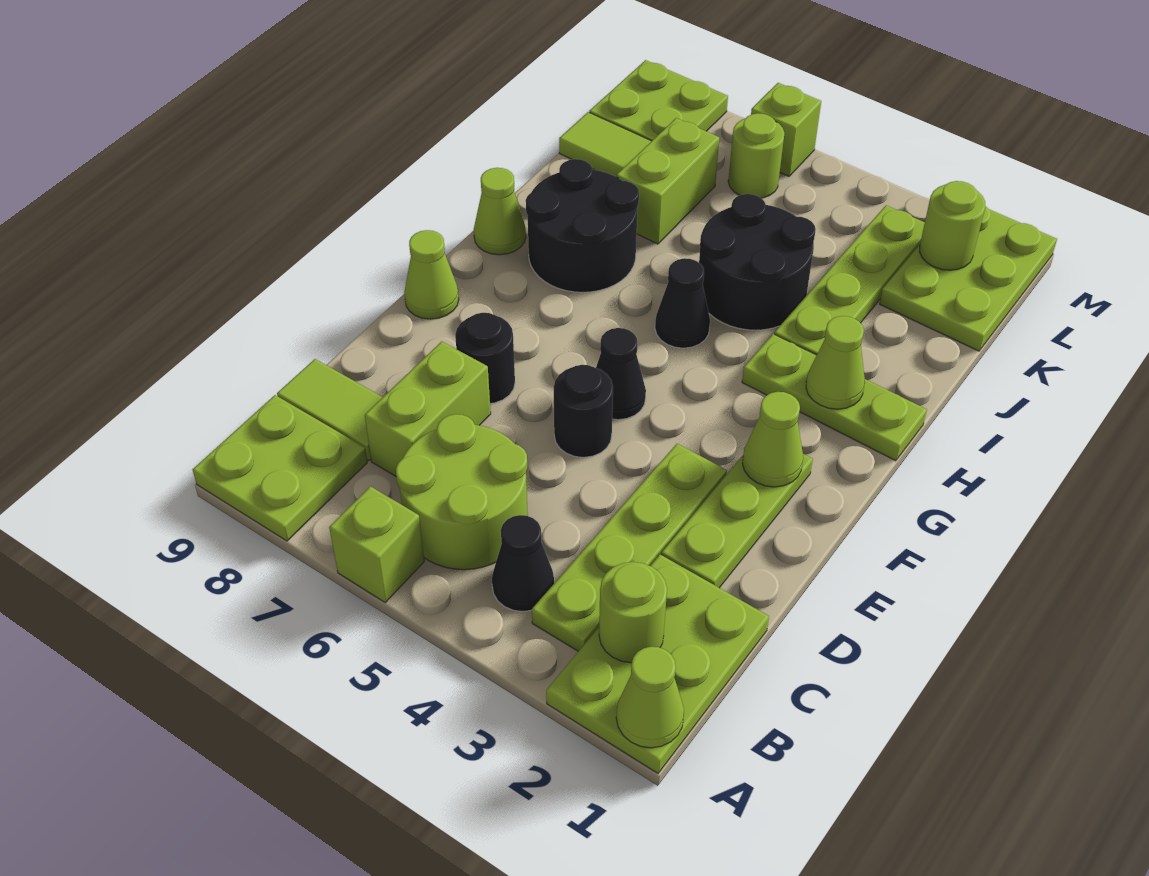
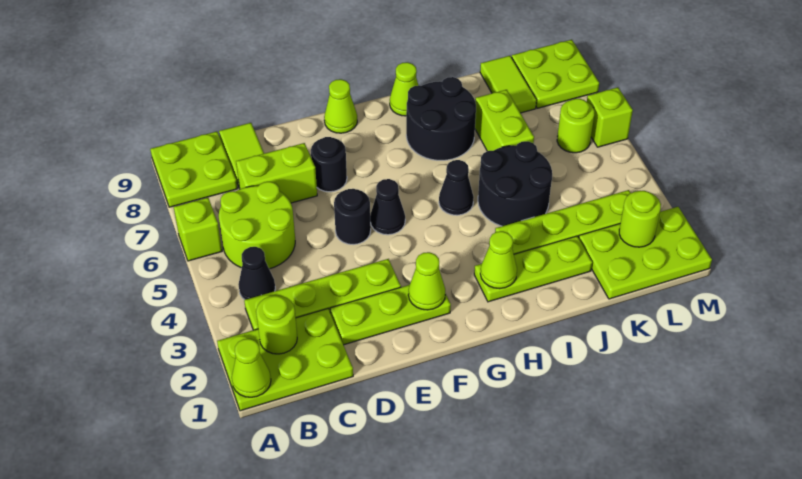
lime 1x3 plate [742,334,927,461] -> lime 1x3 plate turned to [474,236,592,302]
lime 1x2 brick [616,118,719,244] -> lime 1x2 brick turned to [475,90,534,151]

